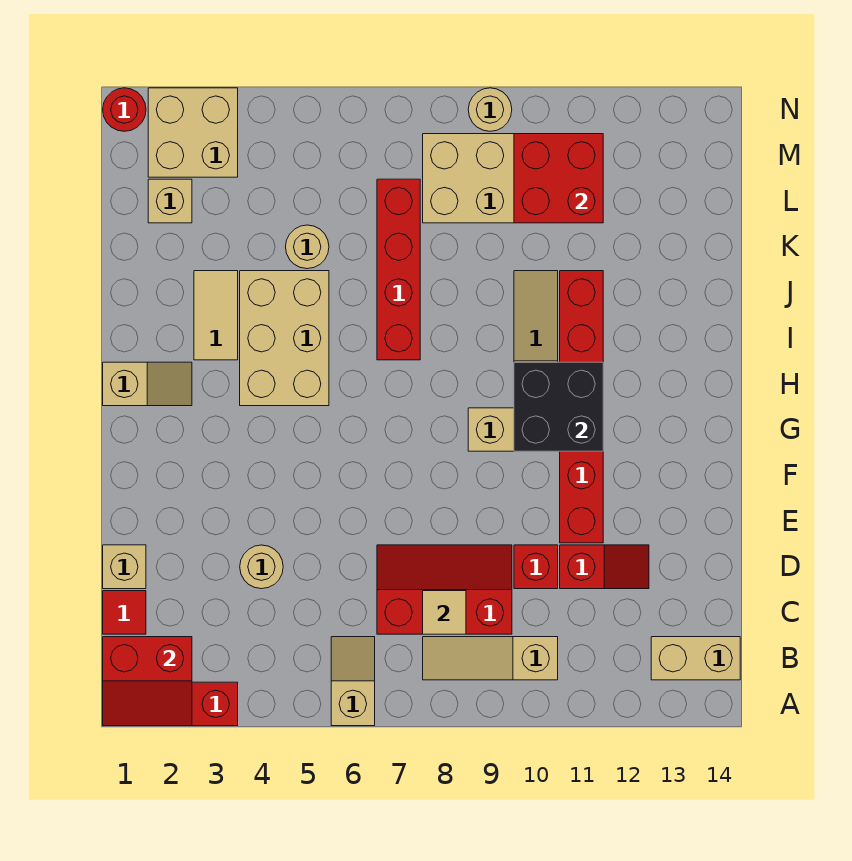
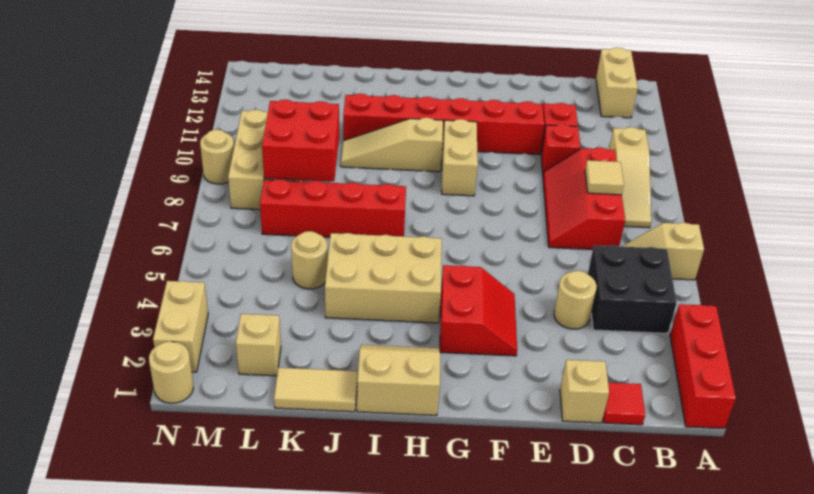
red 2x2 slope [103,637,192,726] -> red 2x2 slope moved to [440,265,517,356]
black 2x2 brick [514,362,603,451] -> black 2x2 brick moved to [588,245,677,334]
tan 1x2 slope [103,362,192,406] -> tan 2x2 slope [357,345,440,415]
tan 1x2 tile [194,271,238,360] -> tan 1x2 tile moved to [274,368,357,412]
red 2x2 brick [514,134,603,223] -> red 2x2 brick moved to [262,100,339,181]
tan 2x2 brick [148,88,238,177] -> tan 1x2 brick [153,281,208,372]
red 1x1 round brick [103,88,146,131] -> tan 1x1 round brick [149,342,193,403]

